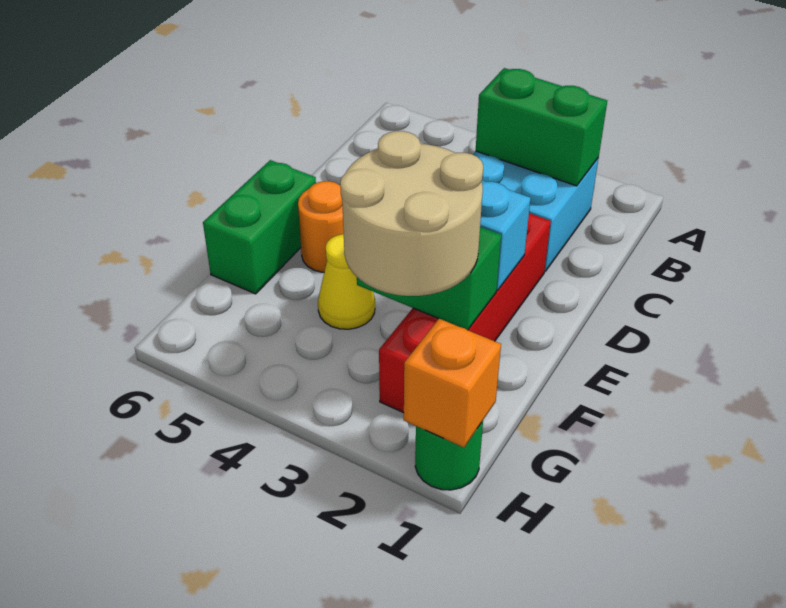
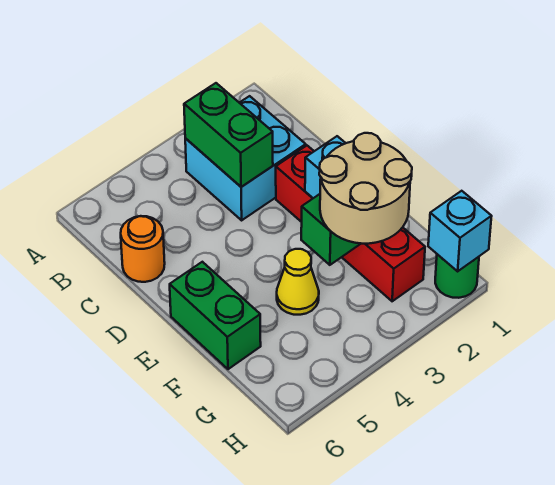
green 1x2 brick [476,68,607,186] -> green 1x2 brick turned to [184,83,273,187]
orange 1x1 round brick [298,181,344,272] -> orange 1x1 round brick moved to [121,216,165,282]
orange 1x1 brick [404,319,501,447] -> cyan 1x1 brick [428,191,492,271]

